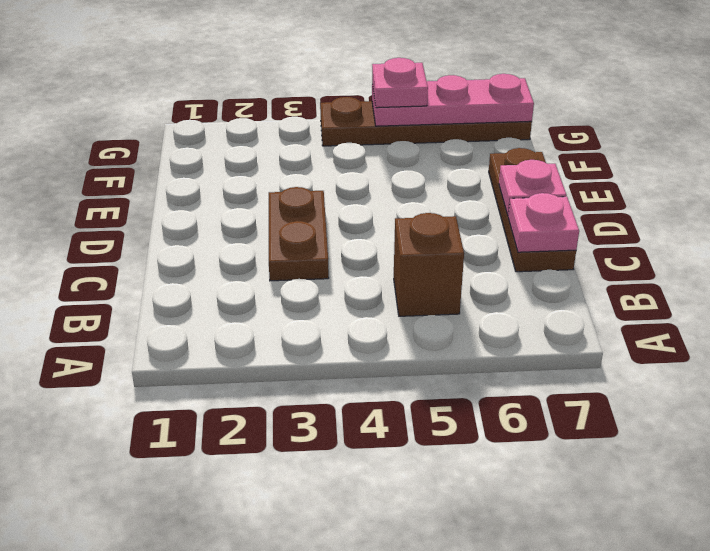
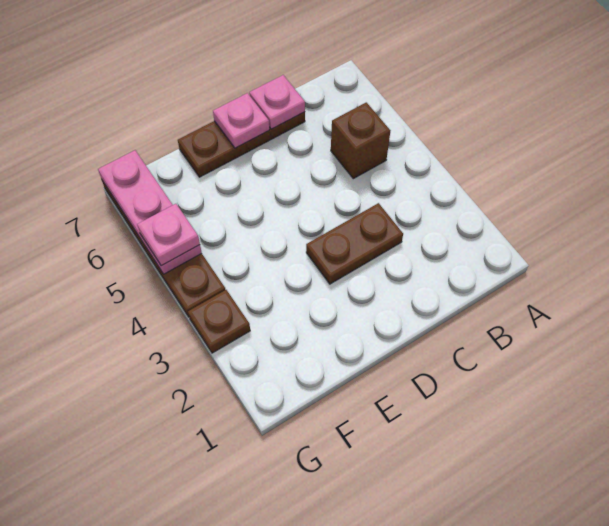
none -> brown 1x1 plate [188,290,250,353]

